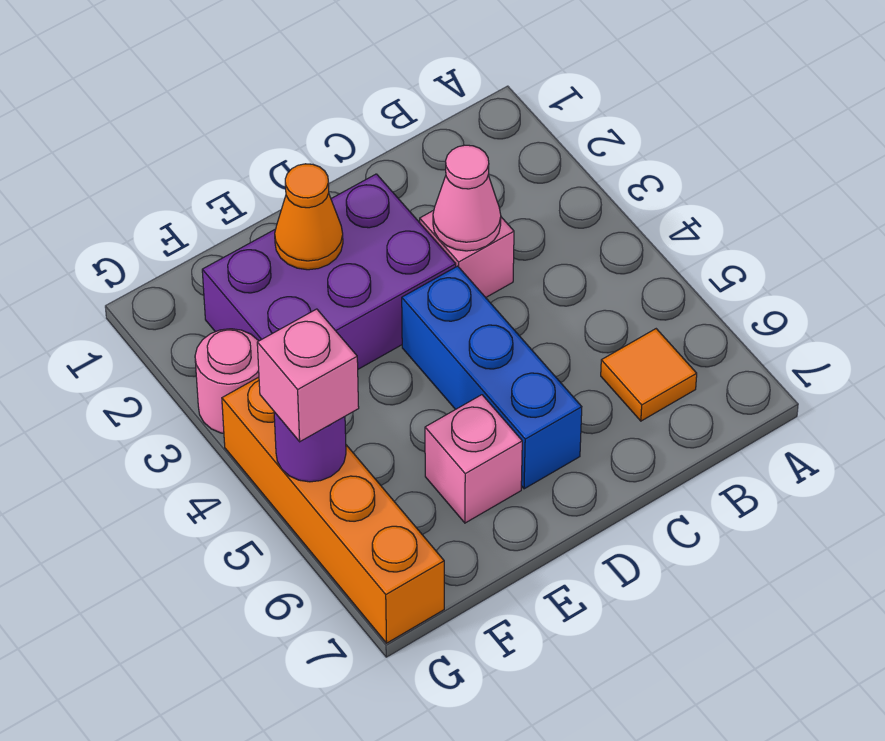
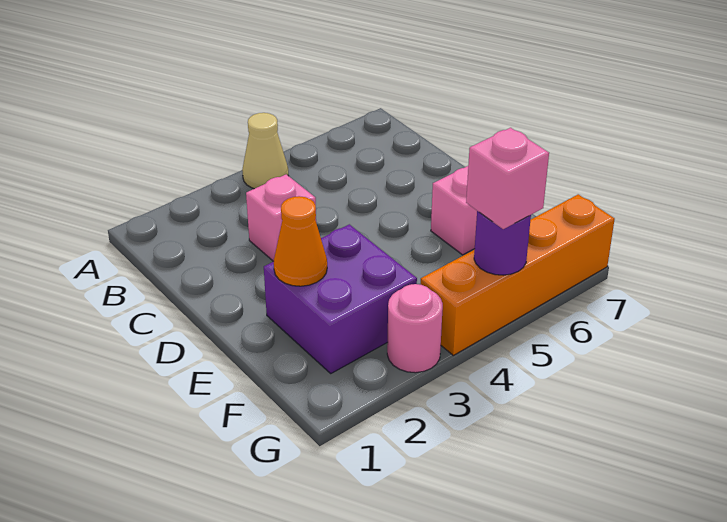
none -> tan 1x1 cone [242,113,288,189]
orange 1x1 tile [601,329,697,421] -> none
pink 1x1 cone [433,145,501,251] -> none
purple 2x3 brick [202,174,456,369] -> purple 2x2 brick [264,224,417,373]
blue 1x3 brick [402,266,582,489] -> none

